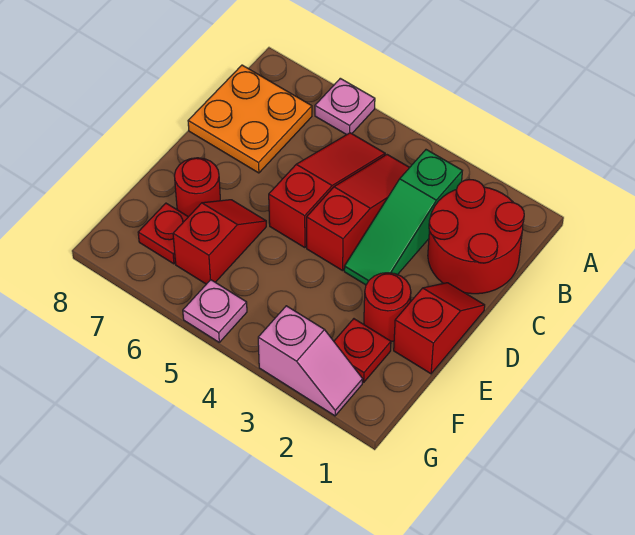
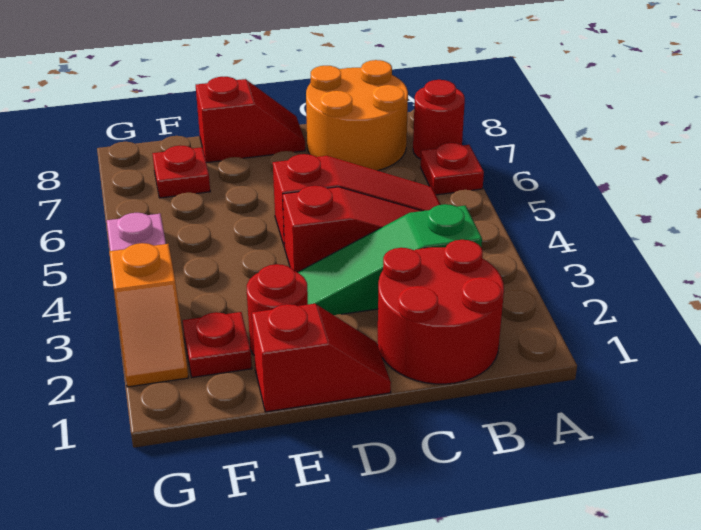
pink 1x1 plate [315,78,375,135] -> red 1x1 plate [421,143,484,195]
orange 2x2 plate [188,65,312,173] -> orange 2x2 round brick [306,60,408,171]
red 1x2 slope [173,200,266,284] -> red 1x2 slope moved to [196,77,305,163]
red 1x1 round brick [174,158,220,217] -> red 1x1 round brick moved to [413,80,465,159]
pink 1x2 slope [258,306,363,416] -> orange 1x2 slope [109,243,188,387]

